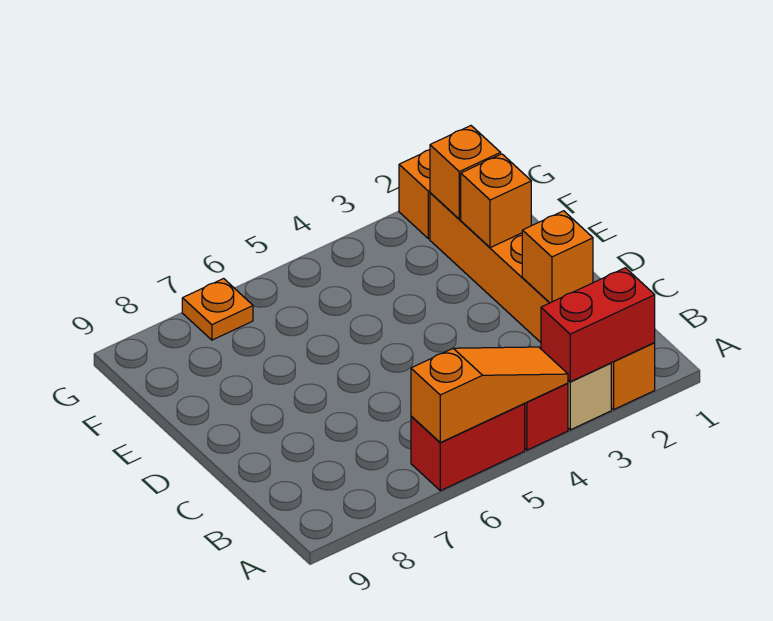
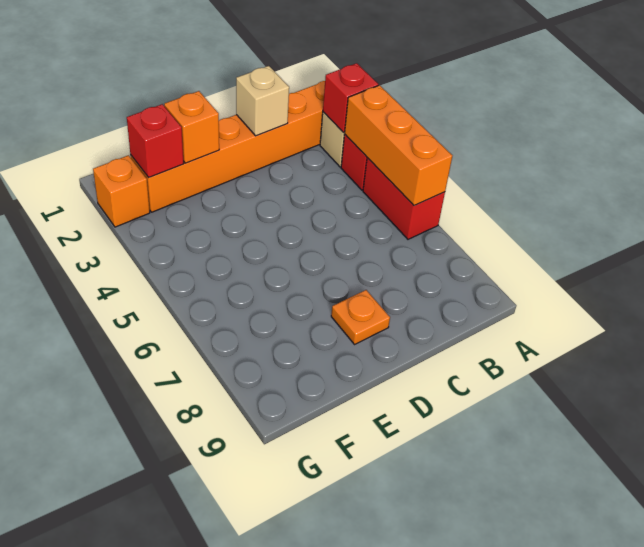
red 1x2 brick [541,268,655,382] -> red 1x1 brick [323,63,378,133]
orange 1x3 slope [411,347,568,442] -> orange 1x3 brick [344,85,452,206]
orange 1x1 brick [522,211,593,303] -> tan 1x1 brick [236,66,289,136]
orange 1x1 brick [430,126,501,219] -> red 1x1 brick [127,104,184,177]
orange 1x1 plate [182,279,253,340] -> orange 1x1 plate moved to [331,290,390,344]

